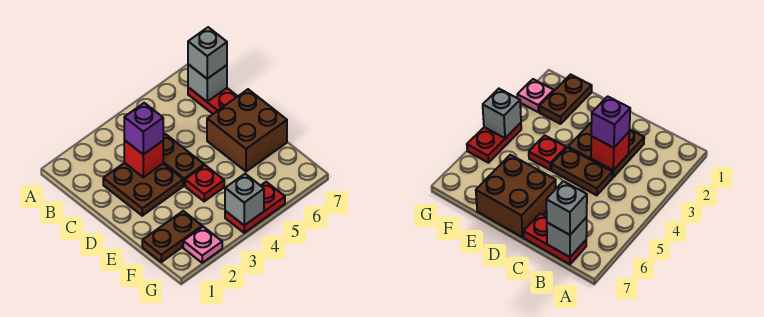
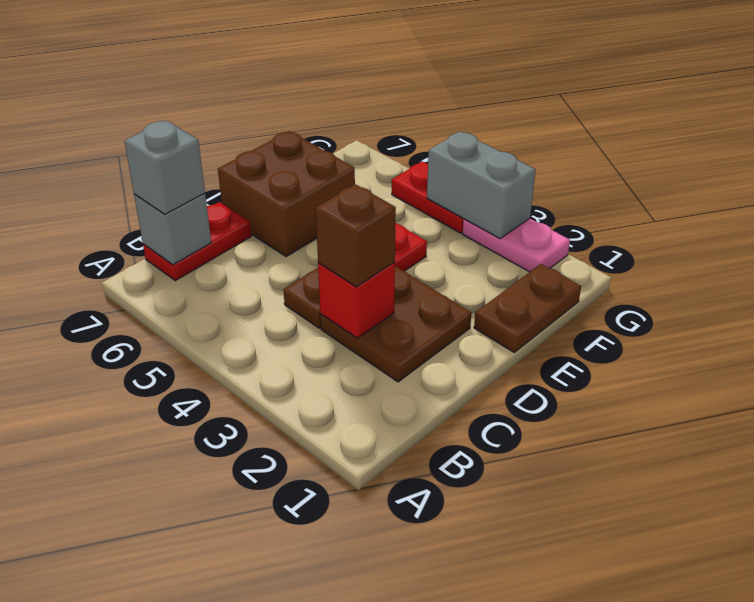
purple 1x1 brick [124,103,163,154] -> brown 1x1 brick [316,184,396,287]
brown 1x2 plate [142,211,202,262] -> brown 1x2 plate turned to [474,264,581,352]
pink 1x1 plate [183,227,222,263] -> pink 1x2 plate [463,218,570,272]
grey 1x1 brick [225,174,264,225] -> grey 1x2 brick [427,132,536,238]

